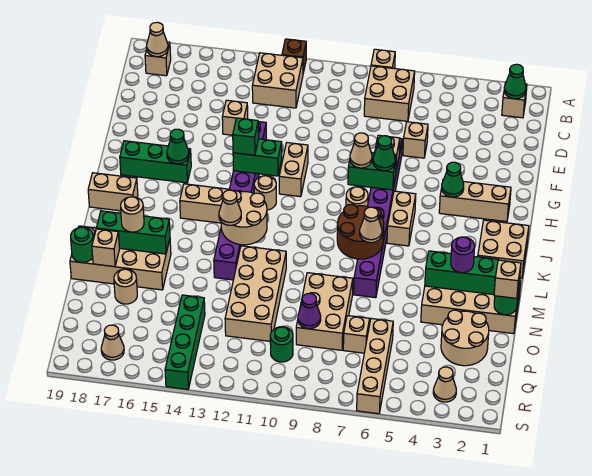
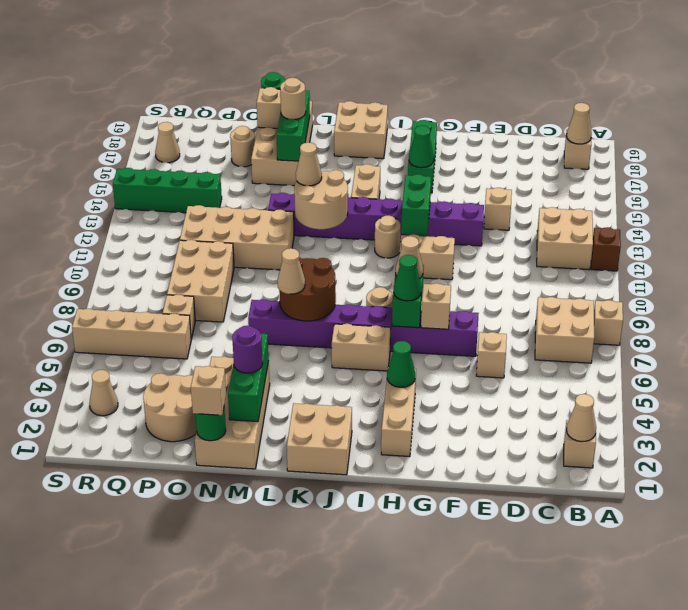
green 1x1 cone [504,64,526,99] -> tan 1x1 cone [566,394,596,442]
green 1x1 brick [233,118,259,155] -> none
tan 1x2 brick [88,173,138,211] -> tan 2x2 brick [334,101,388,159]
tan 2x3 brick [296,273,353,350] -> tan 2x3 brick turned to [167,240,234,322]
purple 1x1 cone [298,293,321,329] -> none
green 1x1 round brick [270,327,293,362] -> none

